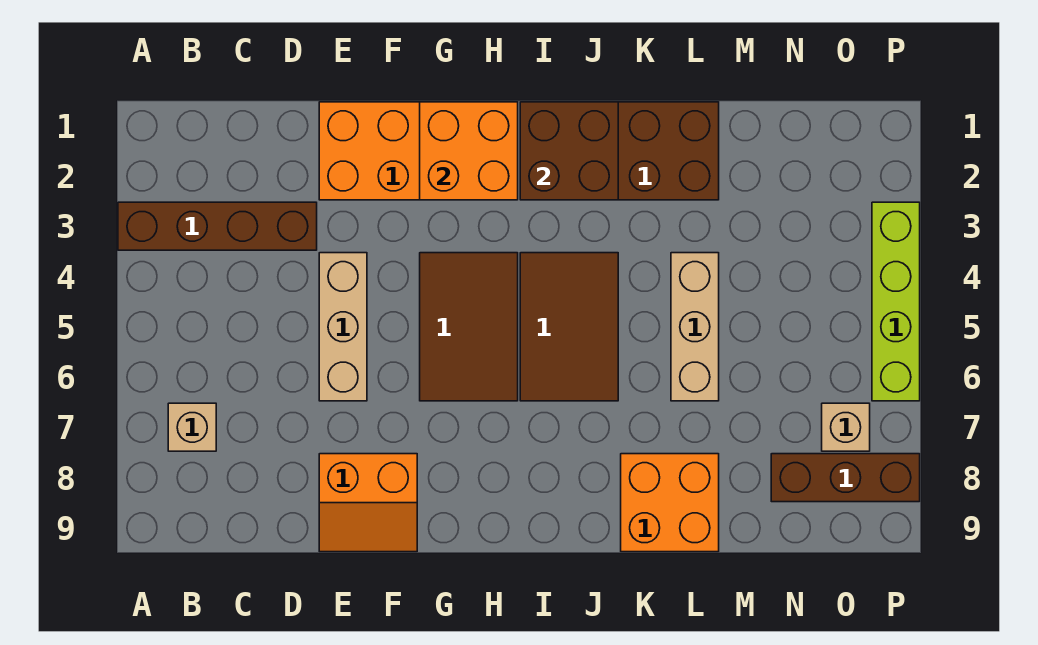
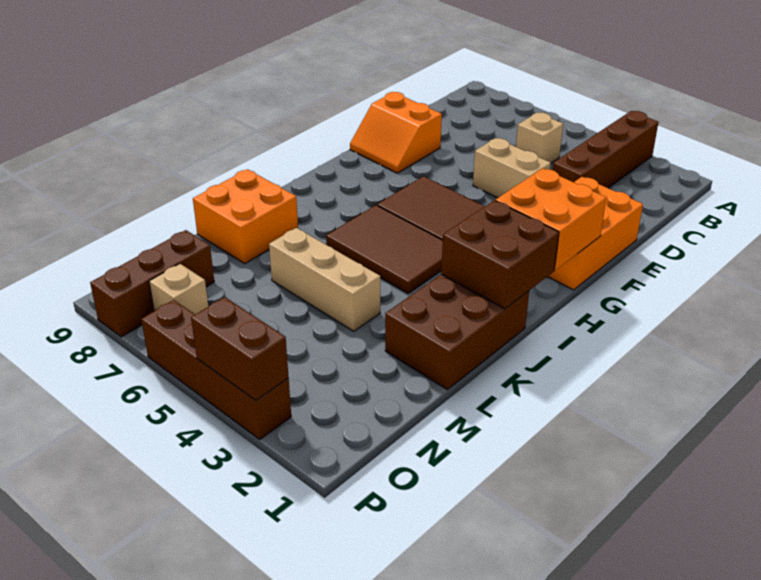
tan 1x1 brick [168,403,216,451] -> tan 1x1 brick moved to [516,113,563,163]
tan 1x3 brick [319,253,367,401] -> tan 1x2 brick [473,138,551,198]
orange 2x2 slope [319,454,417,552] -> orange 2x2 slope turned to [350,92,442,173]
lime 1x4 brick [872,202,920,401] -> brown 1x4 brick [141,300,291,439]
none -> brown 1x2 brick [191,297,289,400]

